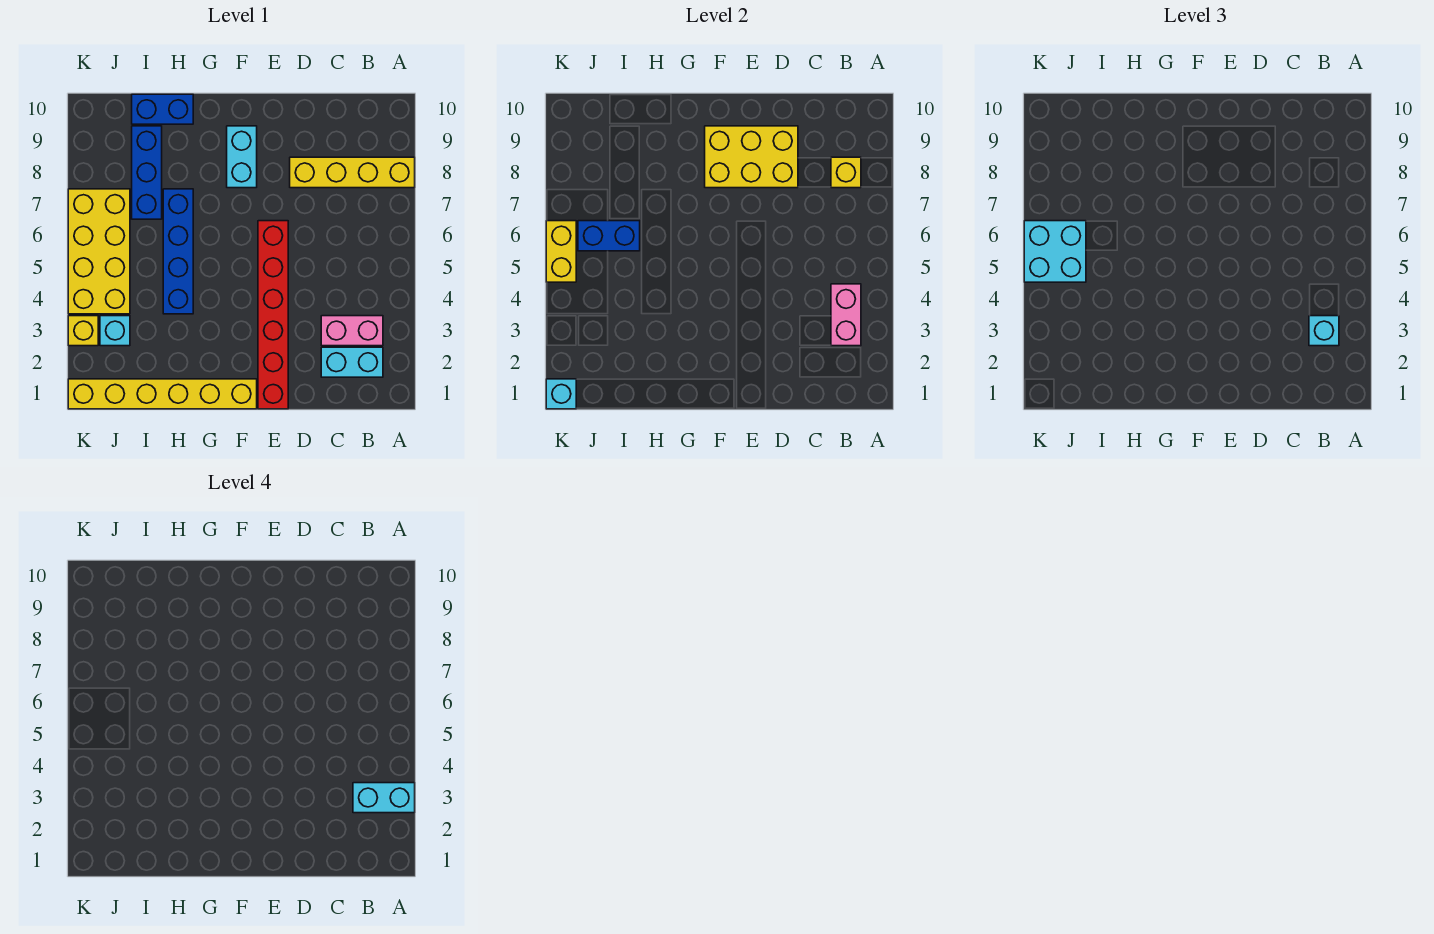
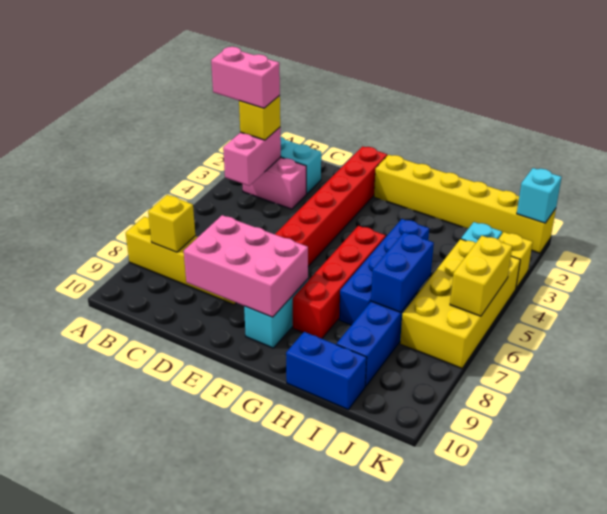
cyan 1x2 brick [353,783,415,813] -> pink 1x2 brick [211,47,280,108]
cyan 1x1 brick [1309,316,1339,346] -> yellow 1x1 brick [239,96,280,140]
yellow 2x3 brick [705,126,798,188] -> pink 2x3 brick [184,215,308,317]
none -> red 1x4 brick [293,226,386,339]
blue 1x2 brick [578,221,640,251] -> blue 1x2 brick turned to [371,232,434,313]
cyan 2x2 brick [1024,221,1086,282] -> none

